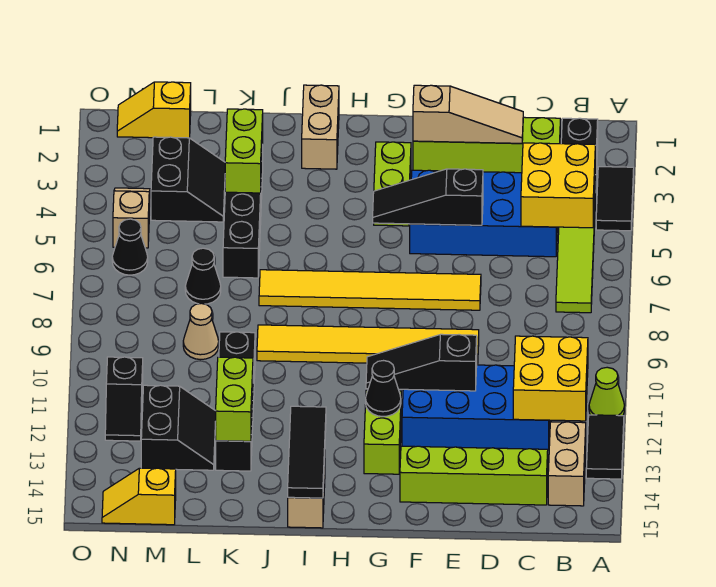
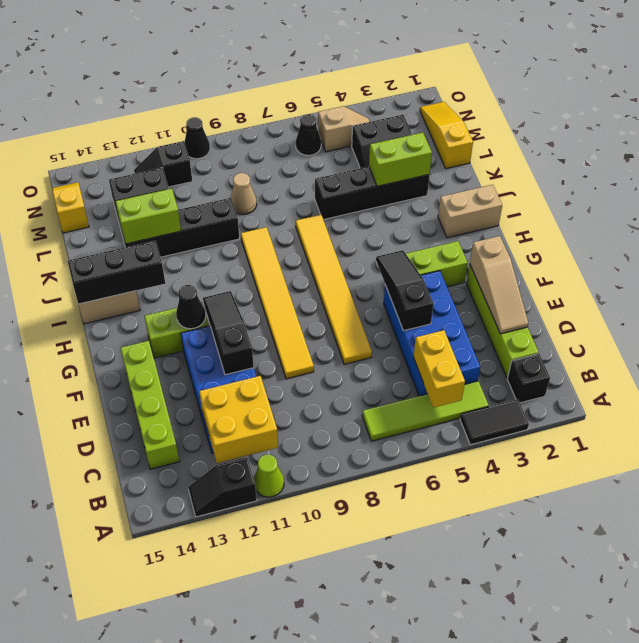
black 1x2 tile [586,415,624,479] -> black 1x2 slope [188,457,257,517]
yellow 2x2 brick [521,143,595,228] -> yellow 1x2 brick [414,330,465,408]
tan 1x2 brick [548,422,586,506] -> none
black 1x3 tile [288,406,326,498] -> black 1x3 brick [68,241,165,304]
black 1x1 cone [185,248,221,304] -> black 1x1 cone moved to [184,117,210,159]
yellow 1x2 slope [117,82,191,138] -> yellow 1x3 slope [420,102,473,169]

